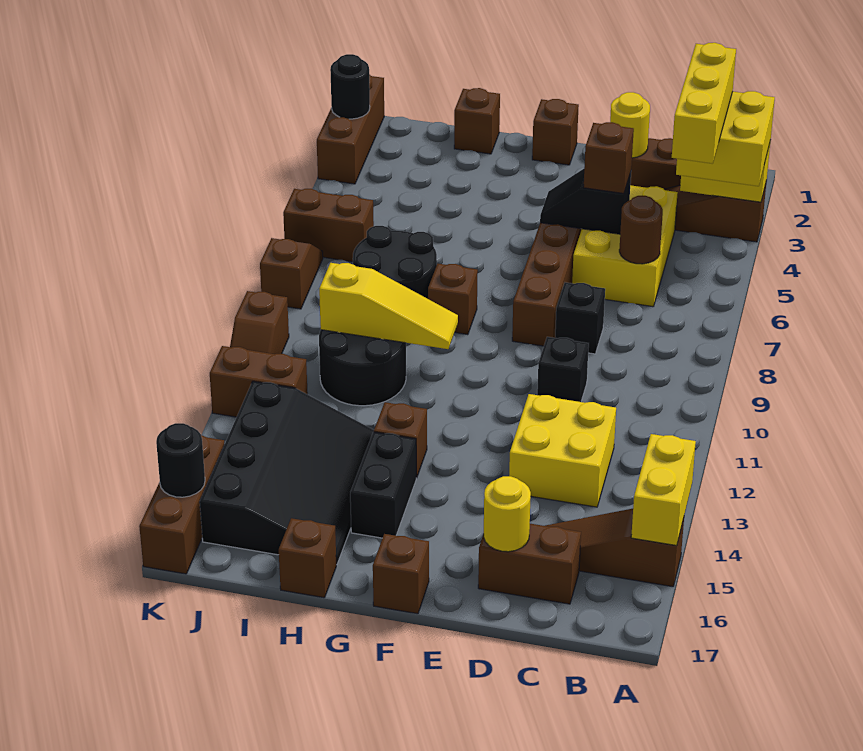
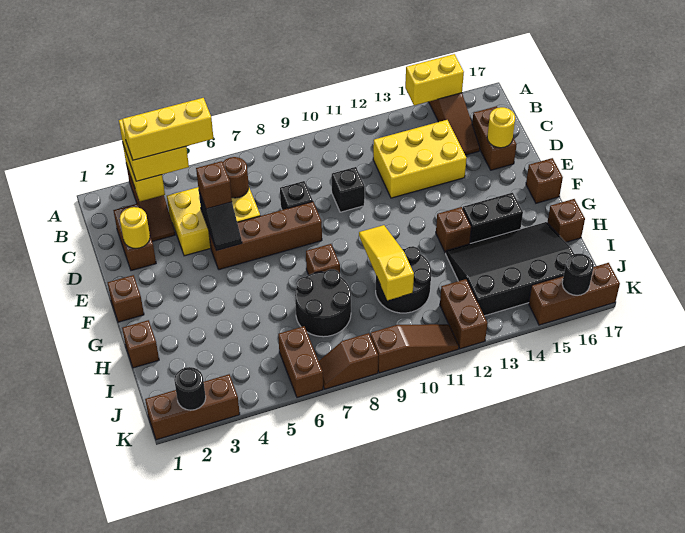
yellow 2x2 brick [509,394,616,507] -> yellow 2x3 brick [373,120,467,198]
brown 1x2 slope [230,291,289,354] -> brown 1x3 slope [370,324,459,373]

